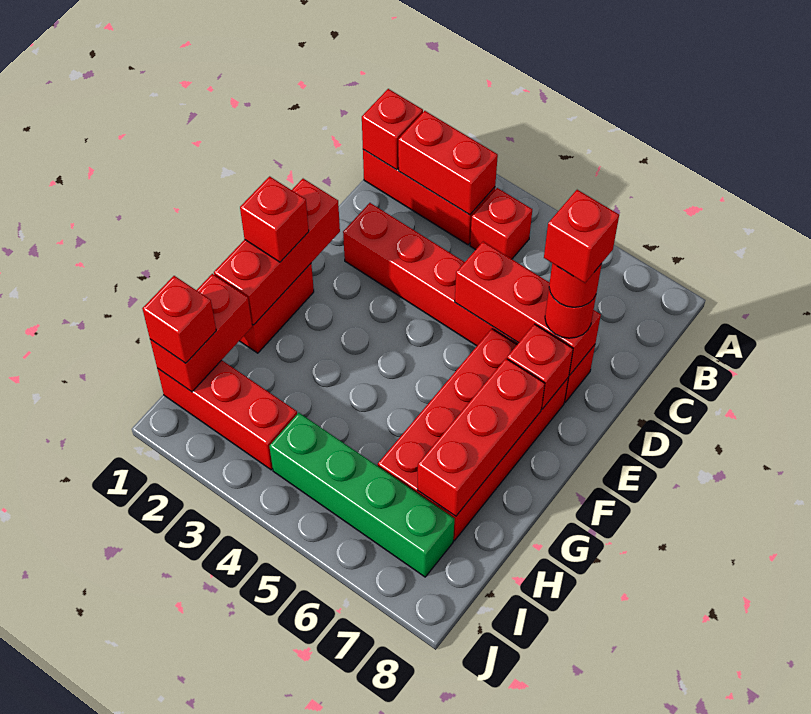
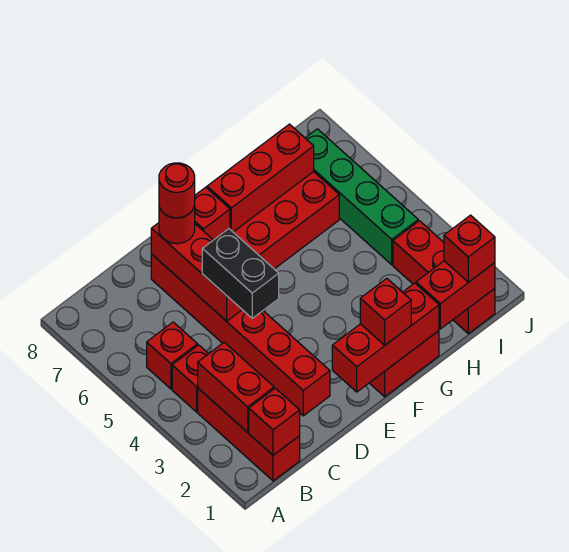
none -> black 1x2 brick [202,229,279,318]
red 1x1 brick [544,190,619,283] -> red 1x1 brick moved to [147,322,198,389]

